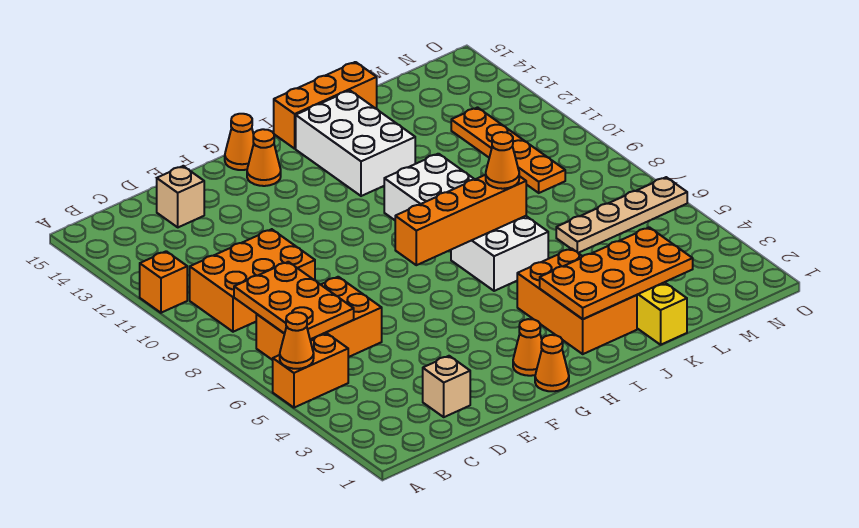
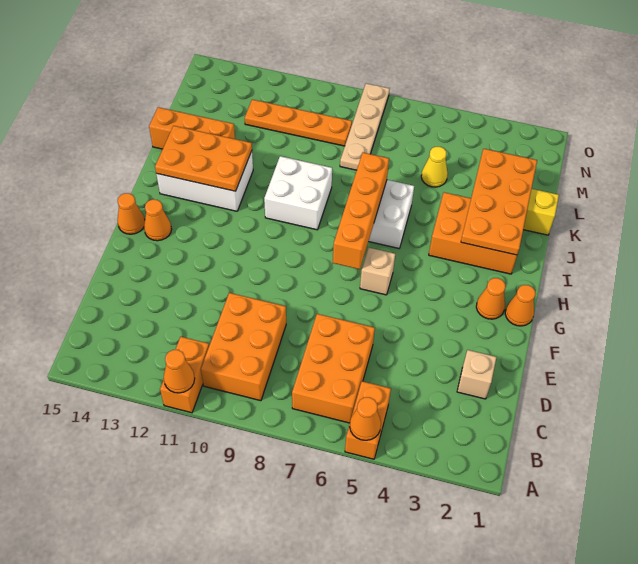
orange 1x1 brick [140,251,187,313] -> orange 1x2 brick [160,337,209,413]
orange 2x3 plate [234,262,354,340] -> orange 2x3 plate moved to [155,126,252,191]
tan 1x1 brick [156,166,204,227] -> tan 1x1 brick moved to [360,248,395,295]
orange 1x3 brick [274,62,377,149] -> orange 1x3 brick turned to [149,107,235,149]
orange 1x1 cone [486,132,519,189] -> orange 1x1 cone moved to [164,350,195,393]
none -> yellow 1x1 cone [421,147,448,187]
tan 1x4 plate [556,177,687,253] -> tan 1x4 plate moved to [340,83,389,170]

